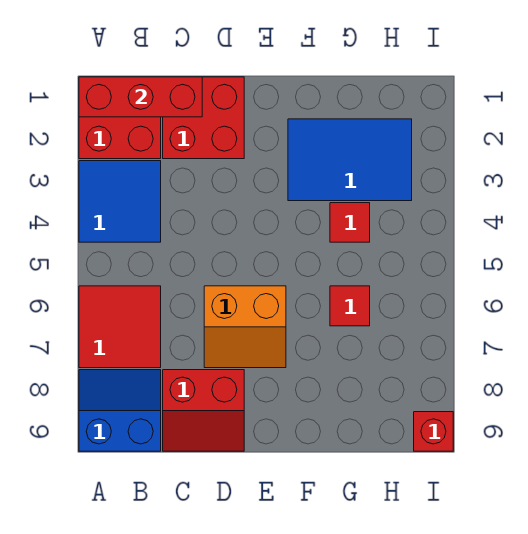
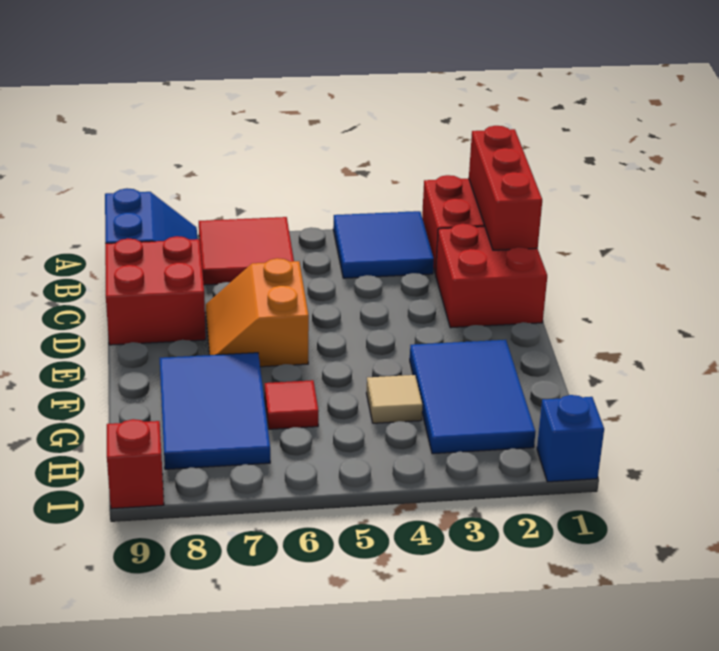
red 2x2 slope [163,370,244,451] -> red 2x2 brick [105,236,206,345]
none -> blue 2x3 tile [160,353,270,469]
red 1x1 tile [330,203,370,242] -> tan 1x1 tile [367,375,422,423]
none -> blue 1x1 brick [537,395,604,482]

